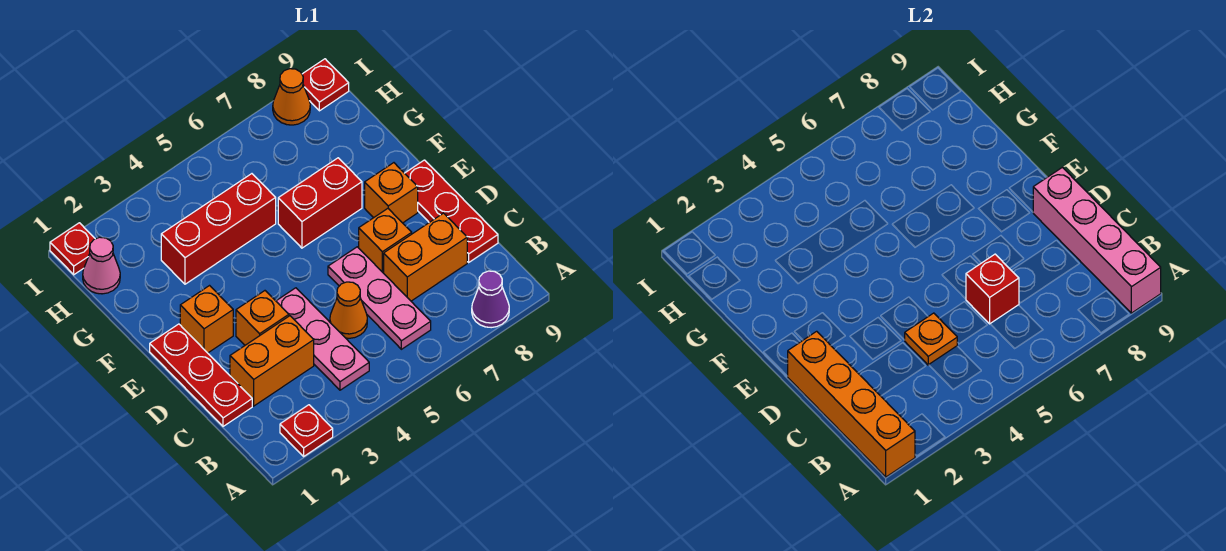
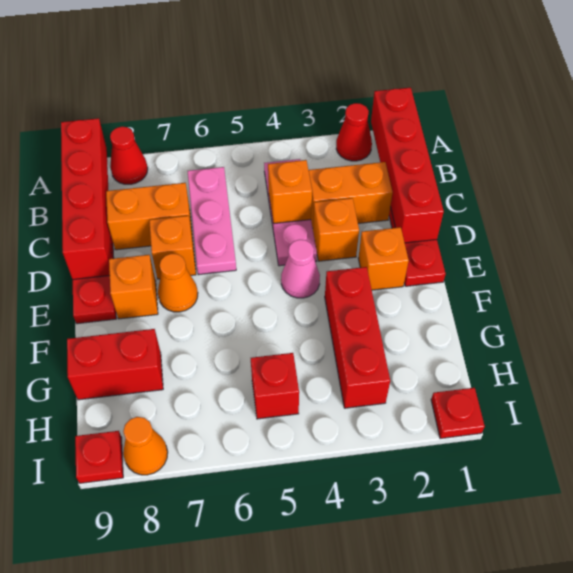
orange 1x4 brick [788,331,915,477] -> red 1x4 brick [371,88,444,243]
red 1x1 plate [280,405,333,456] -> red 1x1 cone [336,103,372,161]
purple 1x1 cone [472,271,509,328] -> red 1x1 cone [110,127,148,184]
pink 1x4 brick [1033,167,1161,313] -> red 1x4 brick [61,118,111,280]
orange 1x1 plate [905,313,957,365] -> orange 1x1 brick [268,160,312,224]
orange 1x1 cone [330,282,367,338] -> orange 1x1 cone moved to [158,253,198,312]
red 1x1 brick [966,254,1019,324] -> red 1x1 brick moved to [251,353,299,419]
red 1x2 brick [278,158,362,248] -> red 1x2 brick moved to [67,329,163,400]
red 1x3 brick [161,174,276,284] -> red 1x3 brick turned to [325,267,390,408]
pink 1x1 cone [83,237,120,294] -> pink 1x1 cone moved to [281,240,320,298]

